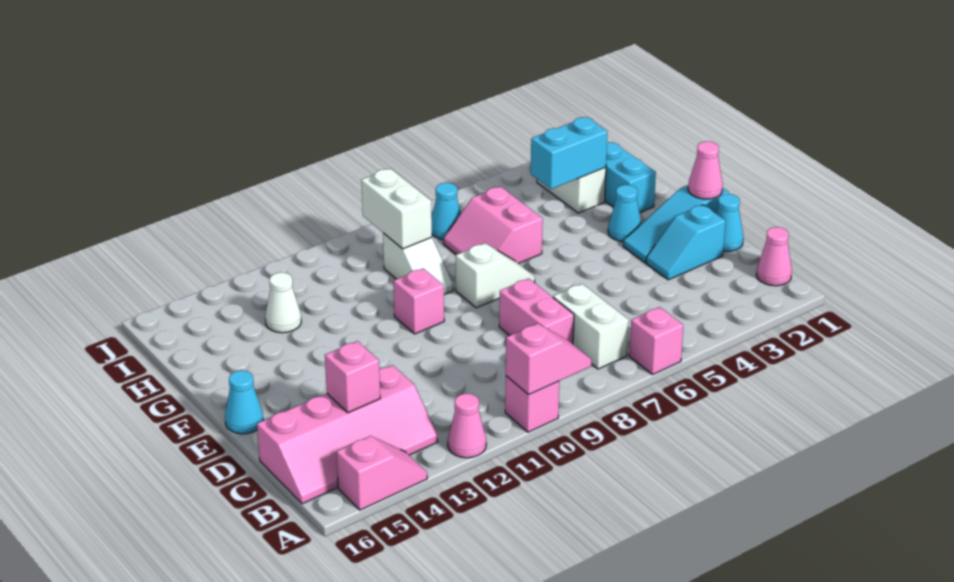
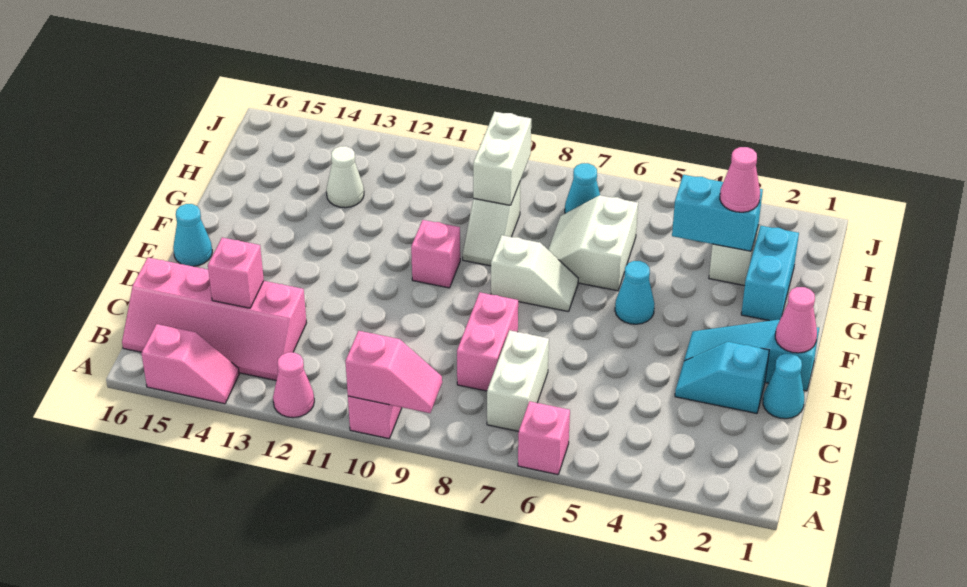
pink 1x1 cone [756,227,792,286] -> pink 1x1 cone moved to [720,147,760,212]
cyan 1x1 cone [608,185,642,242] -> cyan 1x1 cone moved to [615,261,654,324]
pink 2x2 slope [444,187,543,264] -> white 2x2 slope [548,195,638,291]

